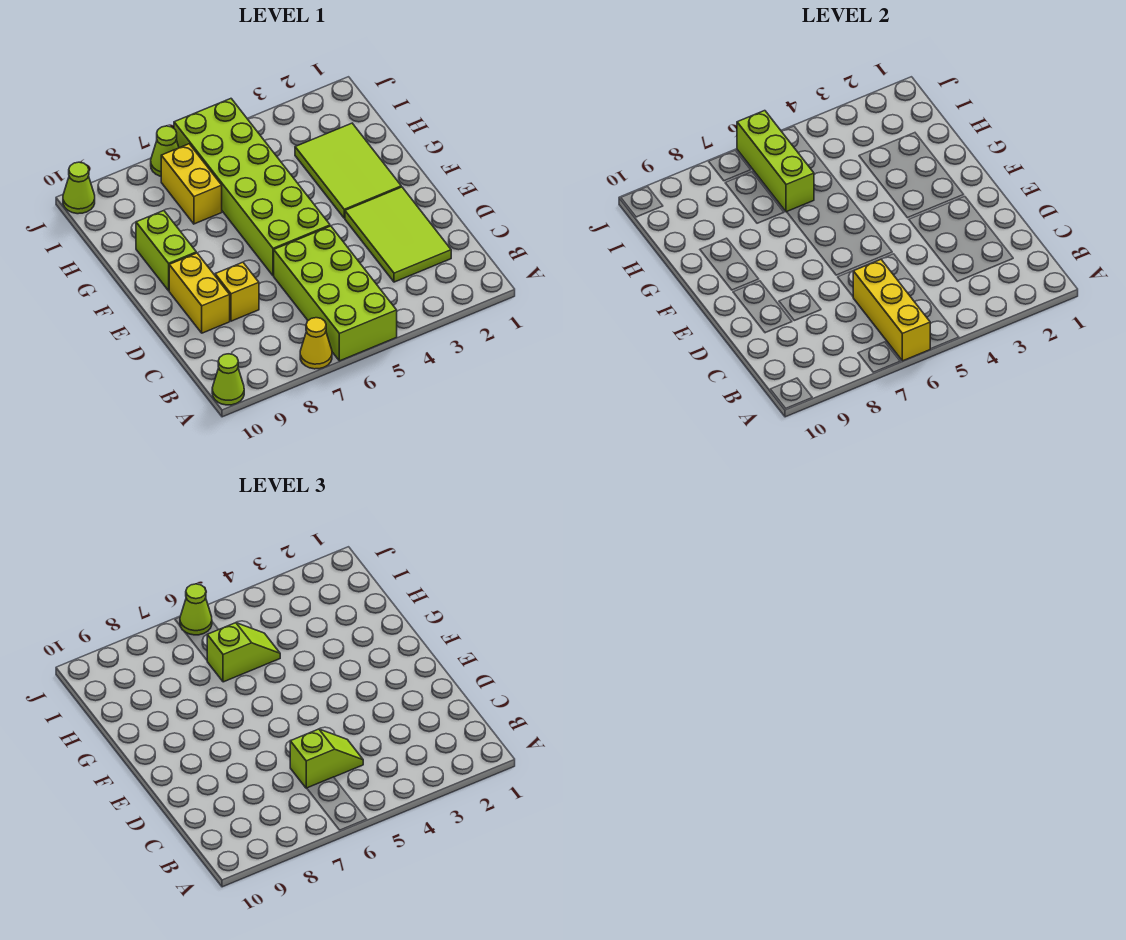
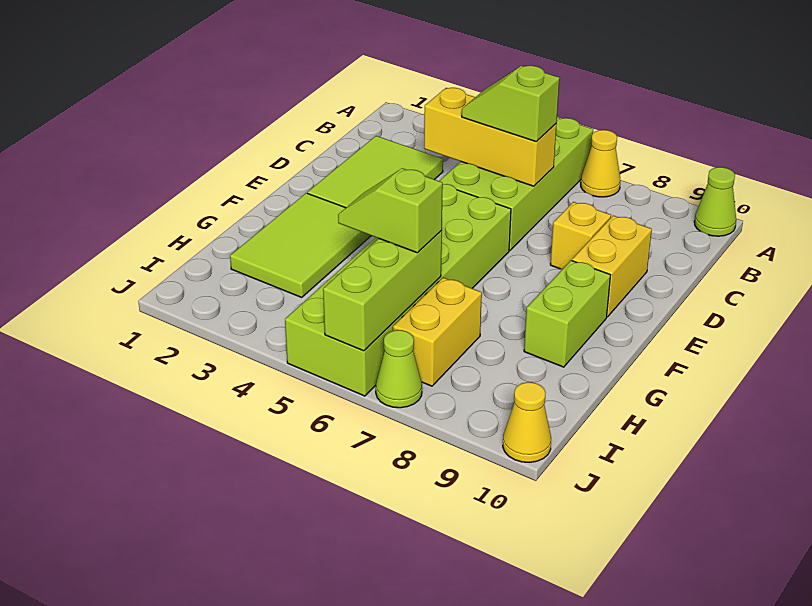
yellow 1x3 brick [853,260,930,361] -> yellow 1x3 brick turned to [424,88,556,186]
lime 1x1 cone [180,584,212,635] -> none
lime 1x1 cone [63,162,95,214] -> yellow 1x1 cone [503,382,551,462]

